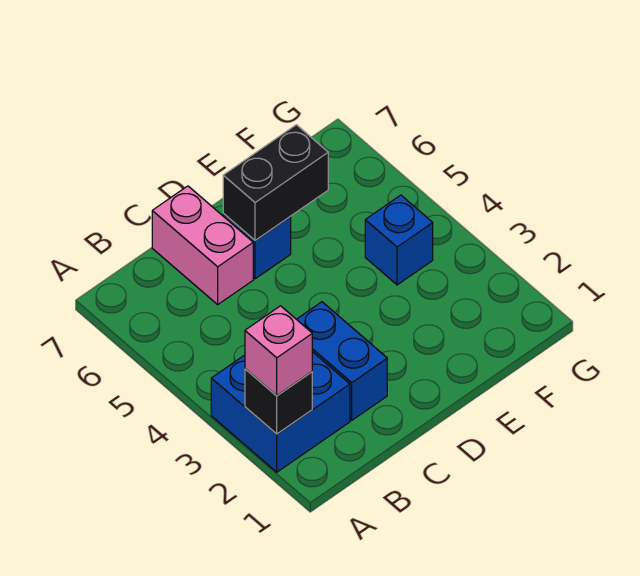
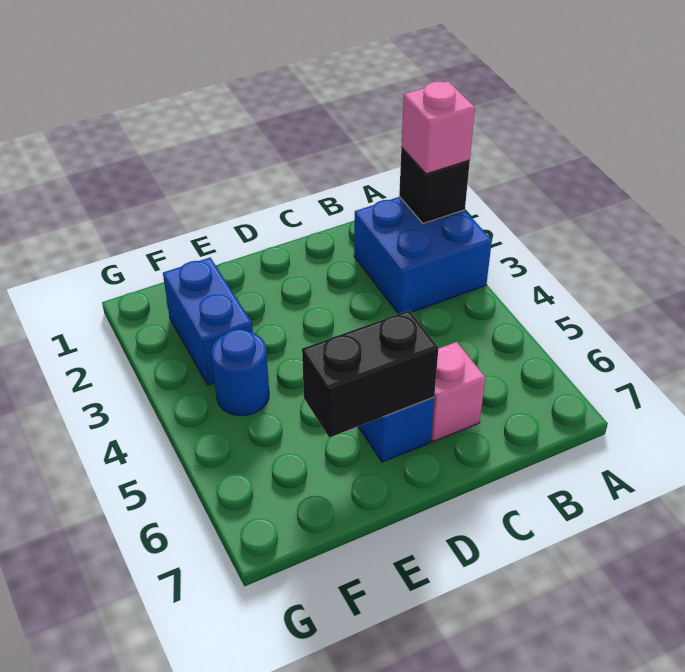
blue 1x2 brick [297,302,387,420] -> blue 1x2 brick moved to [163,258,253,385]
pink 1x2 brick [152,186,253,304] -> pink 1x1 brick [431,342,485,442]
blue 1x1 brick [365,195,433,285] -> blue 1x1 round brick [211,329,269,415]

